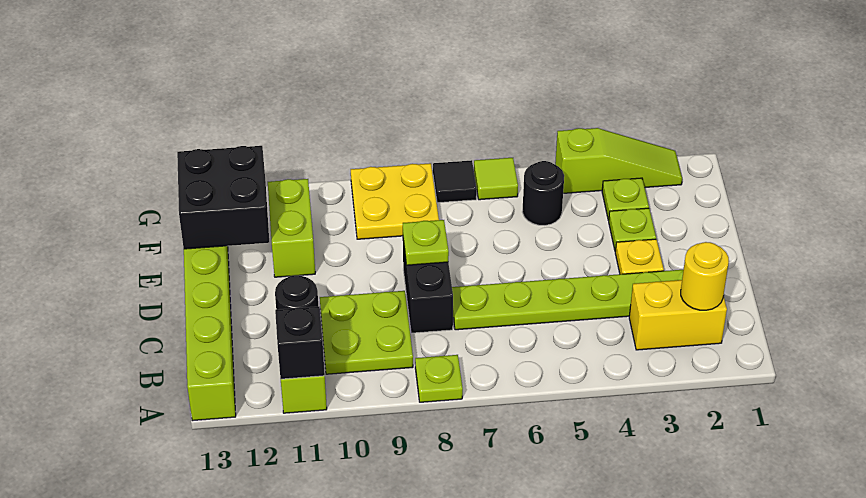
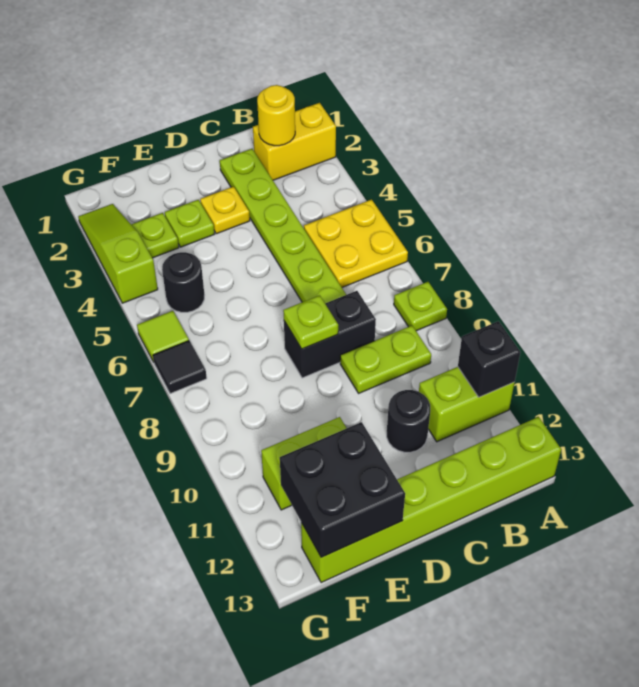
yellow 1x2 brick [629,280,727,350] -> yellow 1x2 brick turned to [253,103,336,180]
lime 2x2 plate [320,291,413,374] -> lime 1x2 plate [340,326,431,393]
yellow 2x2 plate [351,163,439,239] -> yellow 2x2 plate moved to [304,200,408,287]

